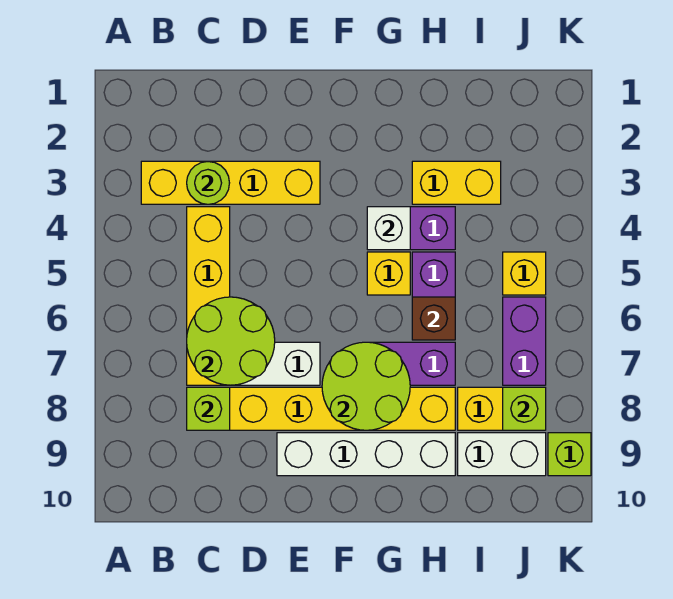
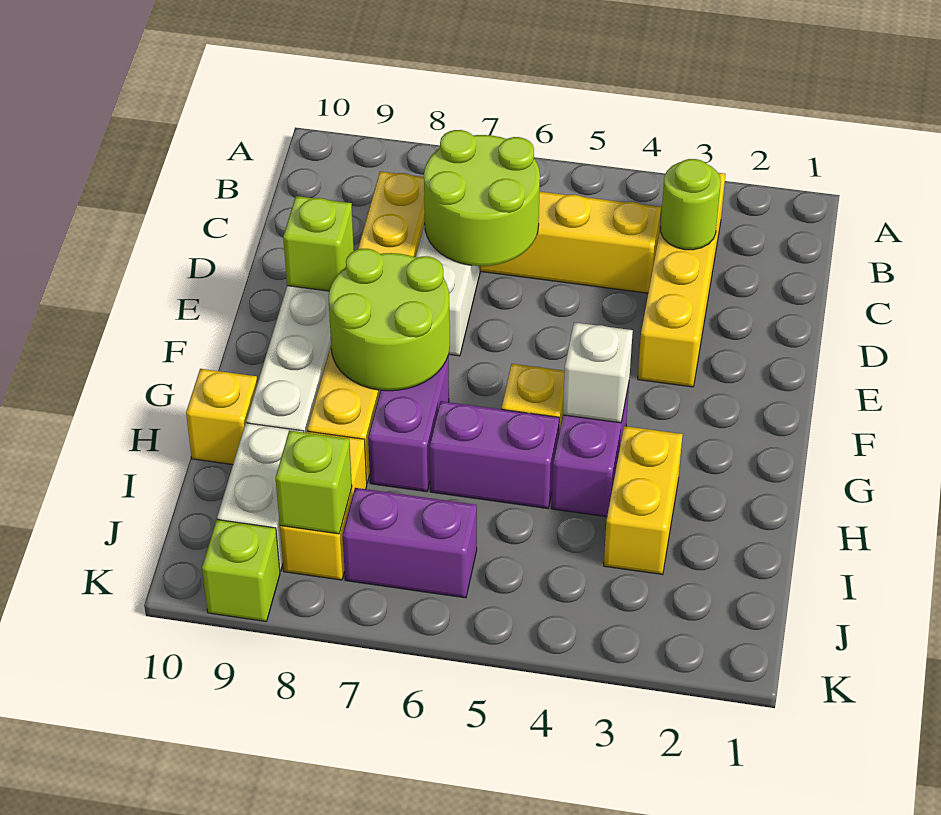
lime 1x1 brick [187,387,230,430] -> lime 1x1 brick moved to [283,196,354,291]
brown 1x1 brick [412,297,455,340] -> none
yellow 1x1 brick [503,252,546,295] -> yellow 1x1 brick moved to [186,369,257,465]

